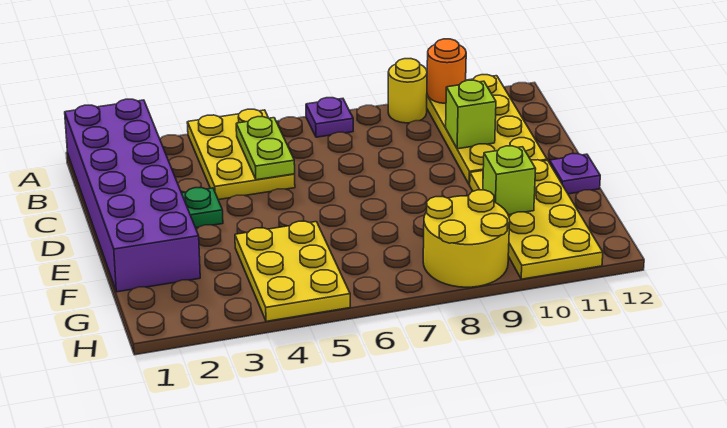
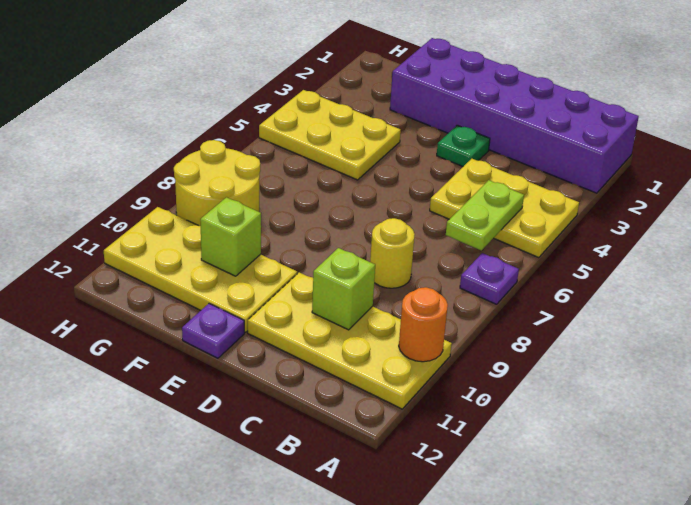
yellow 1x1 round brick [388,59,427,123] -> yellow 1x1 round brick moved to [370,218,415,288]
lime 1x2 plate [236,117,295,180] -> lime 1x2 plate turned to [446,180,524,250]

